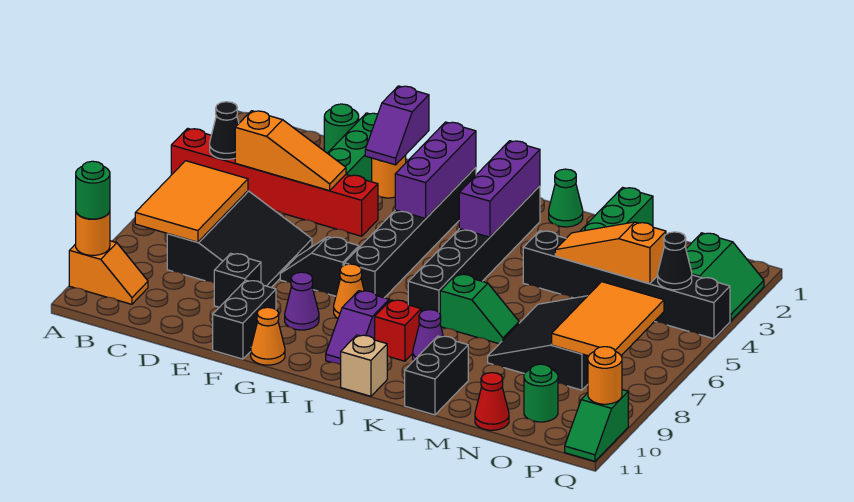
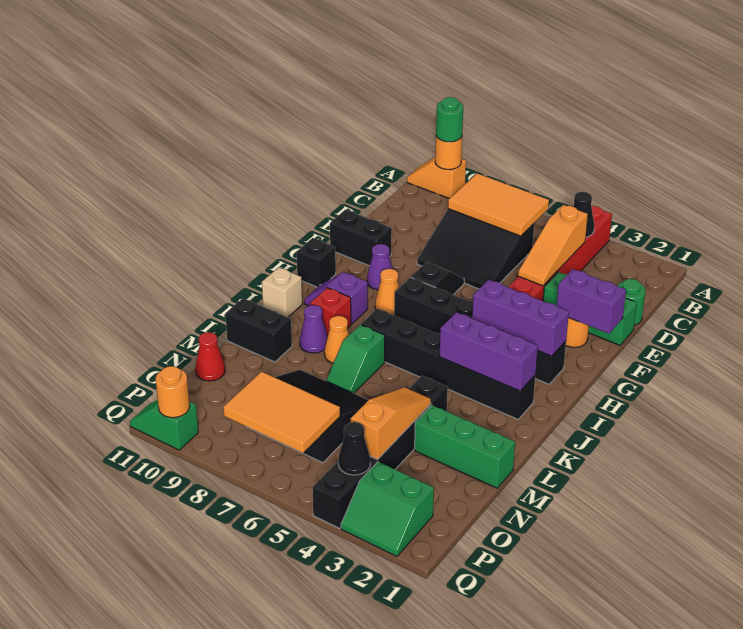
orange 1x2 slope [69,241,148,304] -> orange 1x2 slope turned to [407,157,466,199]
black 1x1 brick [214,253,261,307] -> black 1x1 brick moved to [297,238,336,287]
purple 1x2 slope [365,86,429,165] -> purple 1x2 brick [557,269,626,334]
orange 1x1 cone [251,307,285,365] -> orange 1x1 cone moved to [324,316,349,363]
green 1x1 cone [549,169,583,227] -> none
green 1x1 round brick [524,364,558,422] -> none

